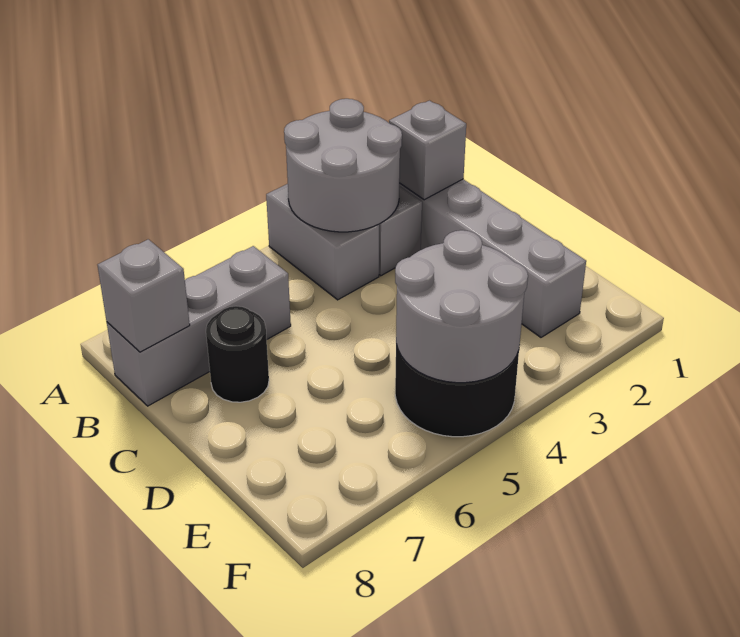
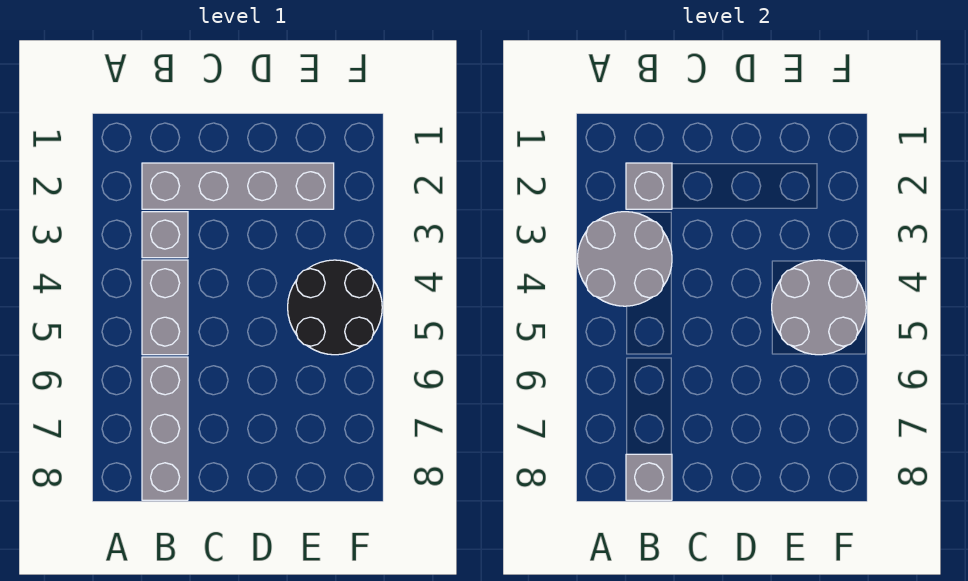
grey 1x2 brick [266,184,379,300] -> grey 1x2 brick turned to [142,260,188,355]
black 1x1 round brick [206,306,269,402] -> none

